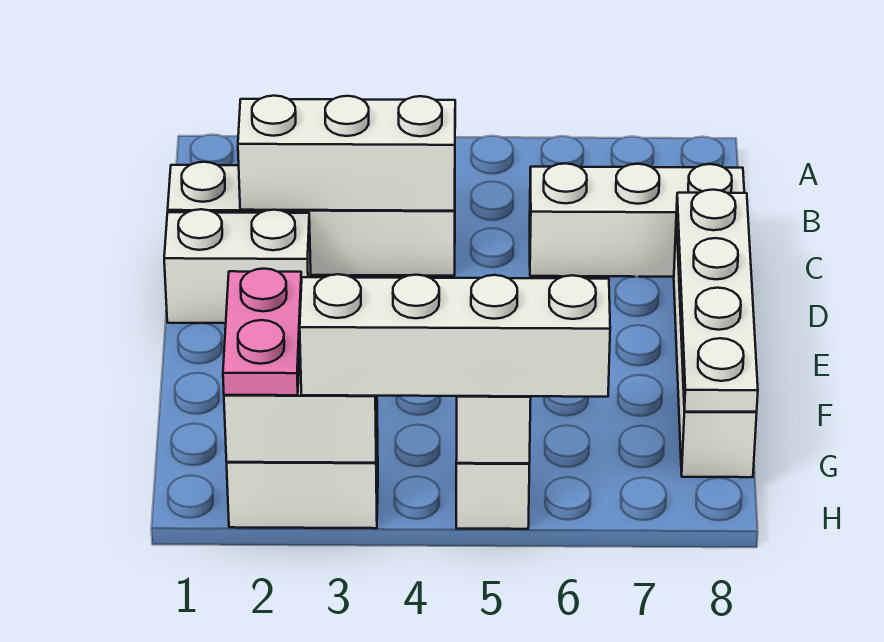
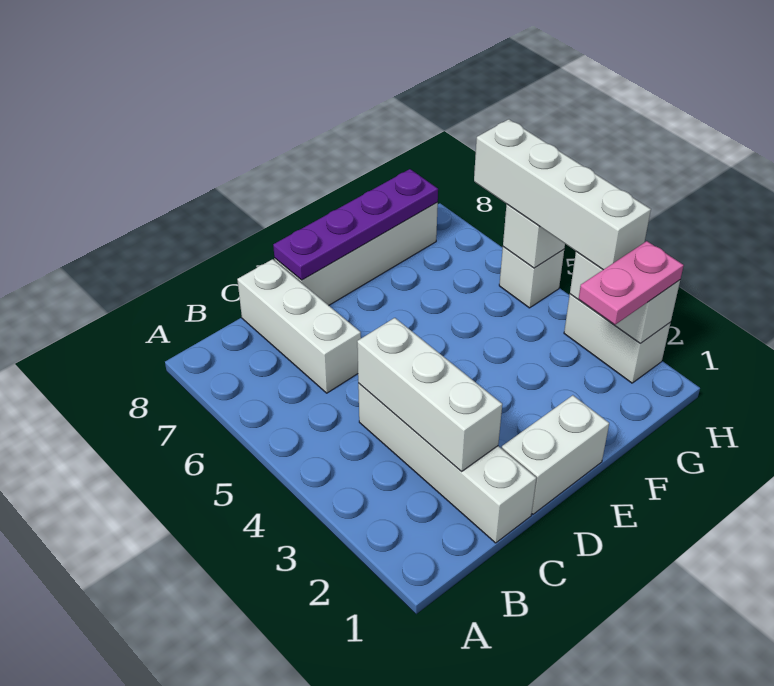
white 1x2 brick [164,209,311,323] -> white 1x2 brick turned to [502,395,609,514]
white 1x4 plate [676,190,758,412] -> purple 1x4 plate [273,169,438,280]

